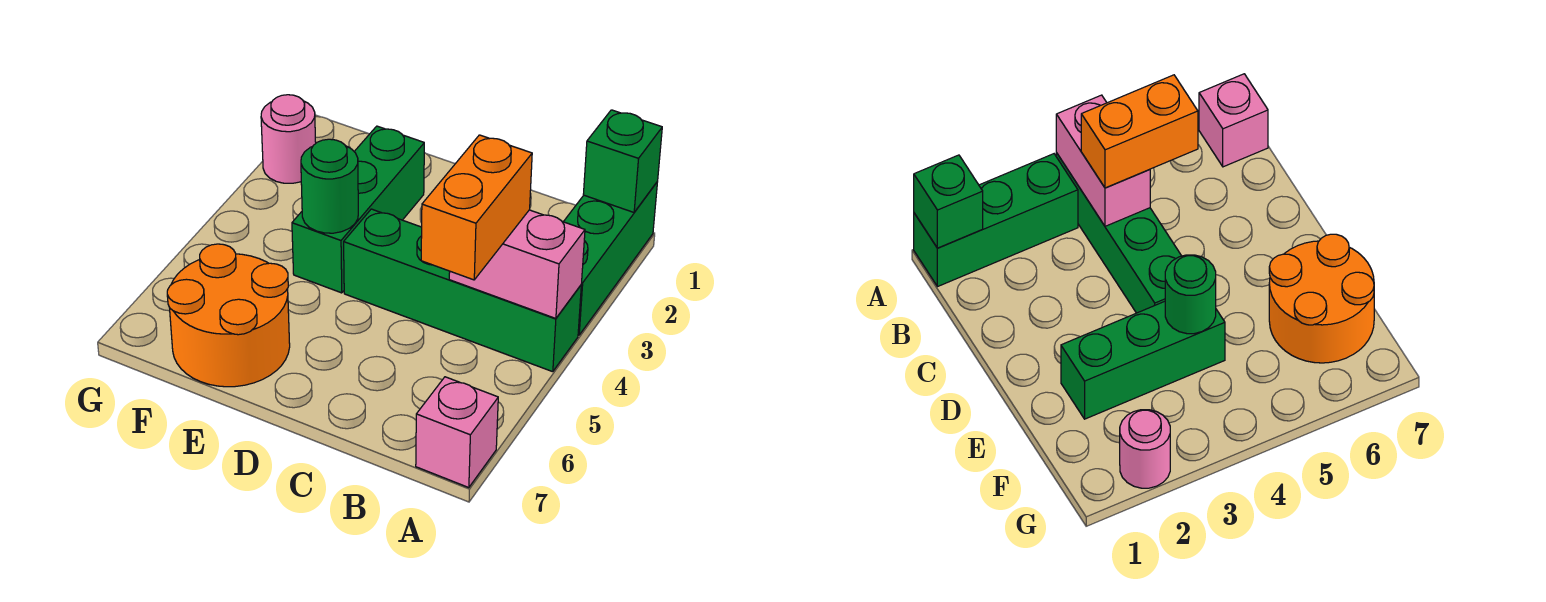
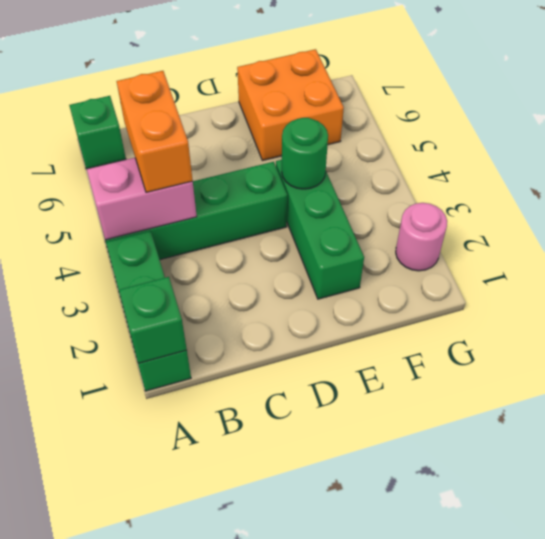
pink 1x1 brick [416,377,498,488] -> green 1x1 brick [69,96,126,169]
orange 2x2 round brick [167,244,290,387] -> orange 2x2 brick [237,49,344,161]

